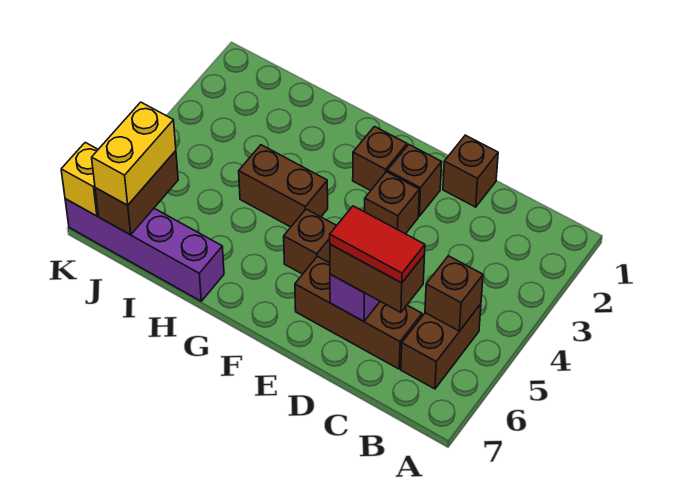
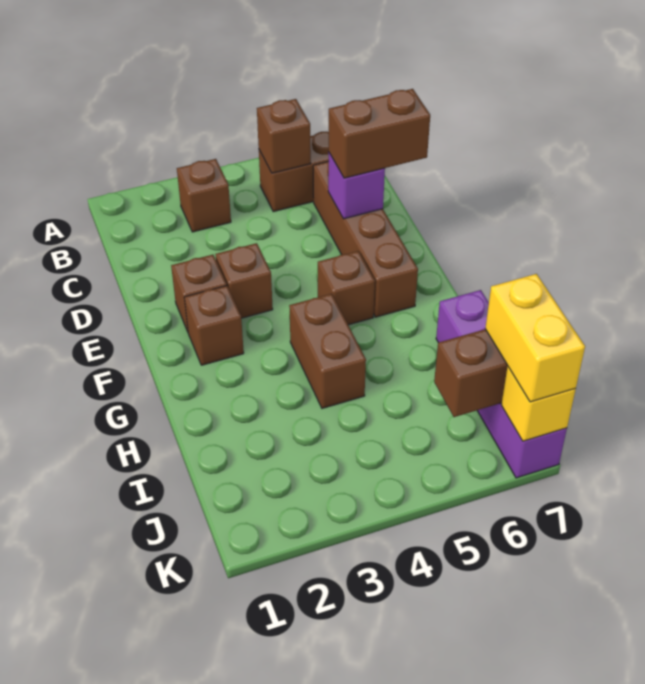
brown 1x3 brick [295,256,422,369] -> brown 1x4 brick [313,161,418,317]
brown 1x2 brick [330,244,425,312] -> brown 1x2 brick turned to [329,89,430,178]
red 1x2 tile [330,206,425,283] -> none
brown 1x1 brick [443,135,498,207] -> brown 1x1 brick moved to [177,159,231,232]
yellow 1x2 brick [92,102,176,205] -> yellow 1x2 brick turned to [485,274,585,402]

